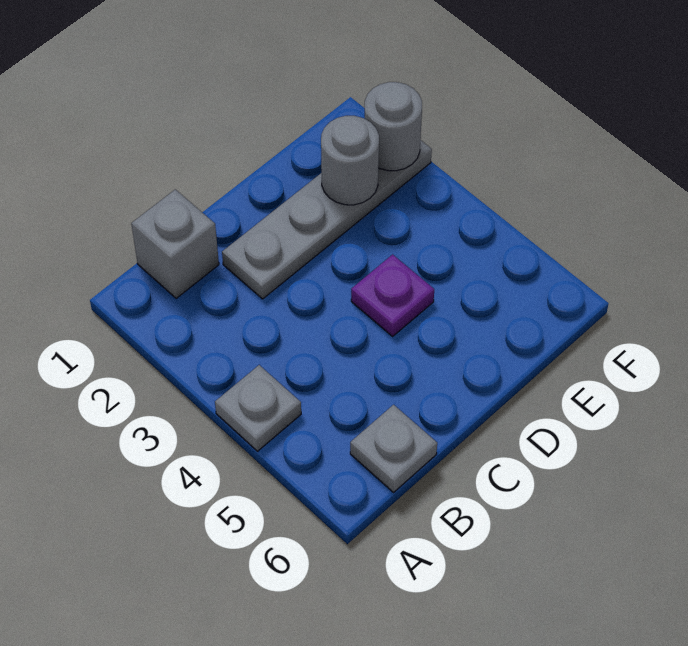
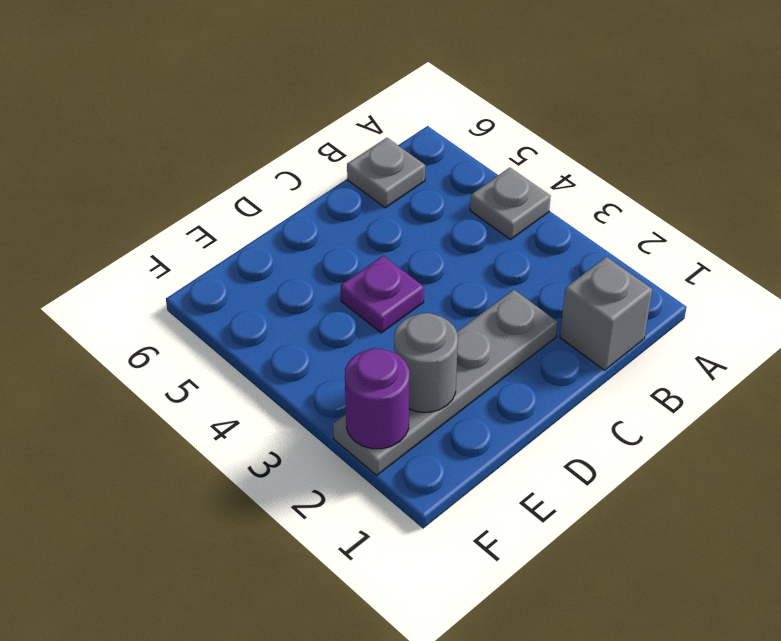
grey 1x1 round brick [365,82,422,171] -> purple 1x1 round brick [345,349,410,449]

